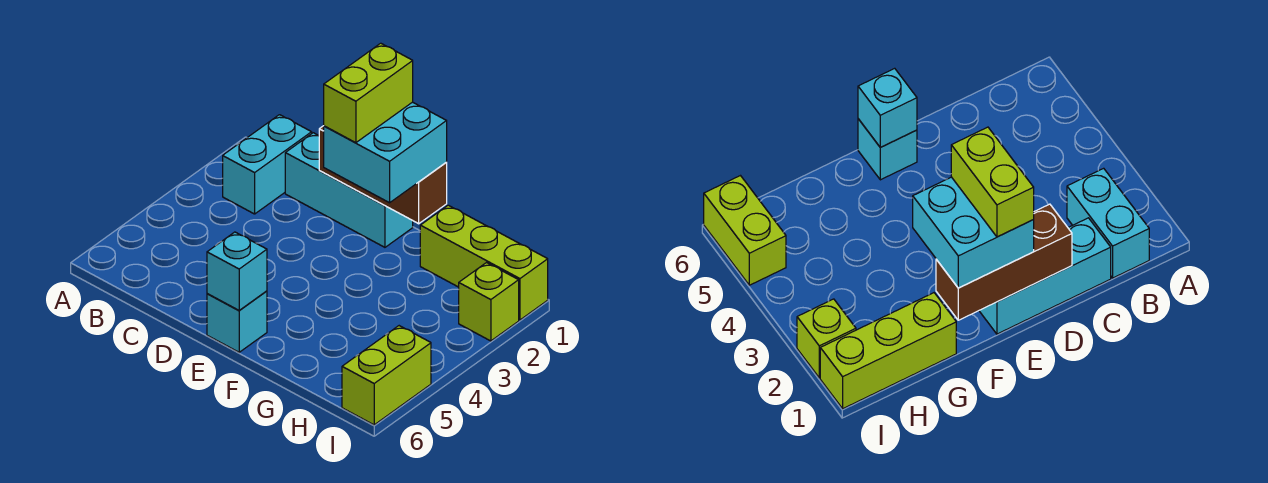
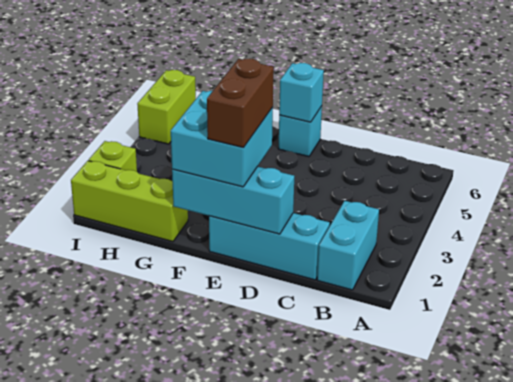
brown 1x3 brick [319,126,447,224] -> cyan 1x3 brick [172,167,294,234]
lime 1x2 brick [324,43,413,143] -> brown 1x2 brick [207,58,274,148]

